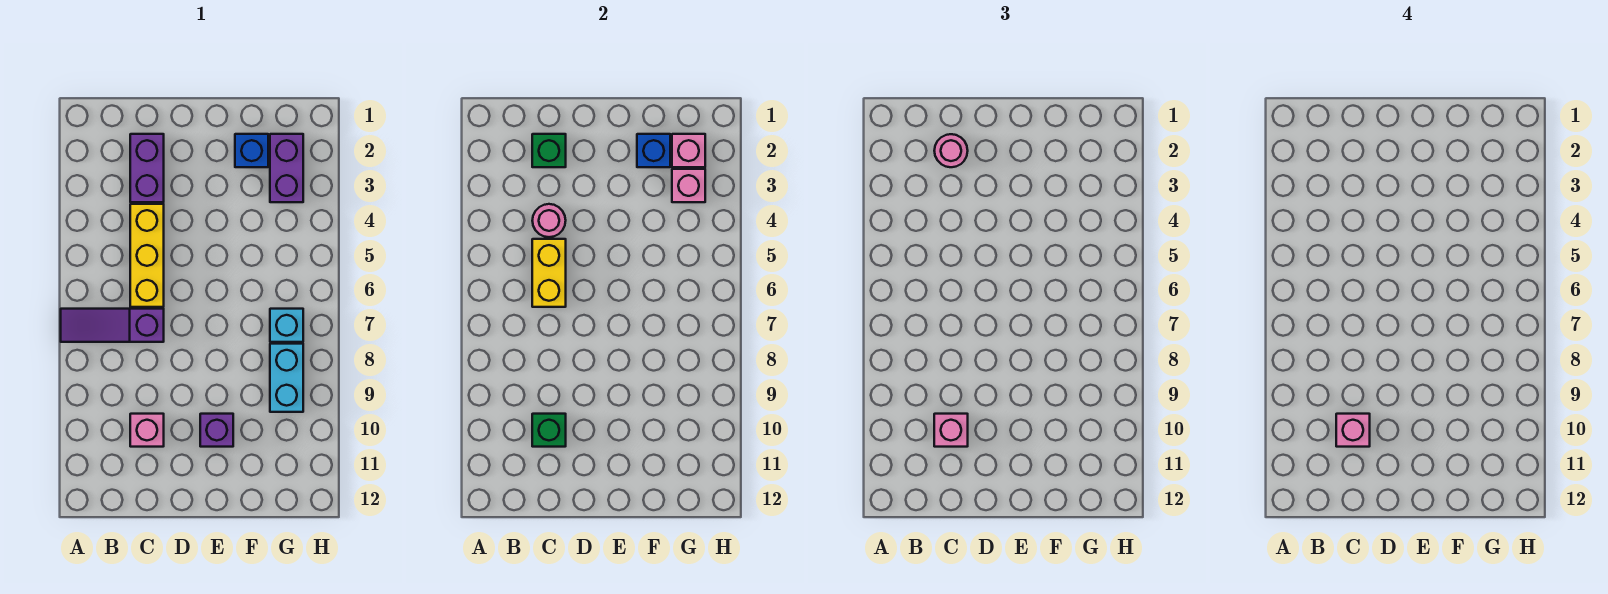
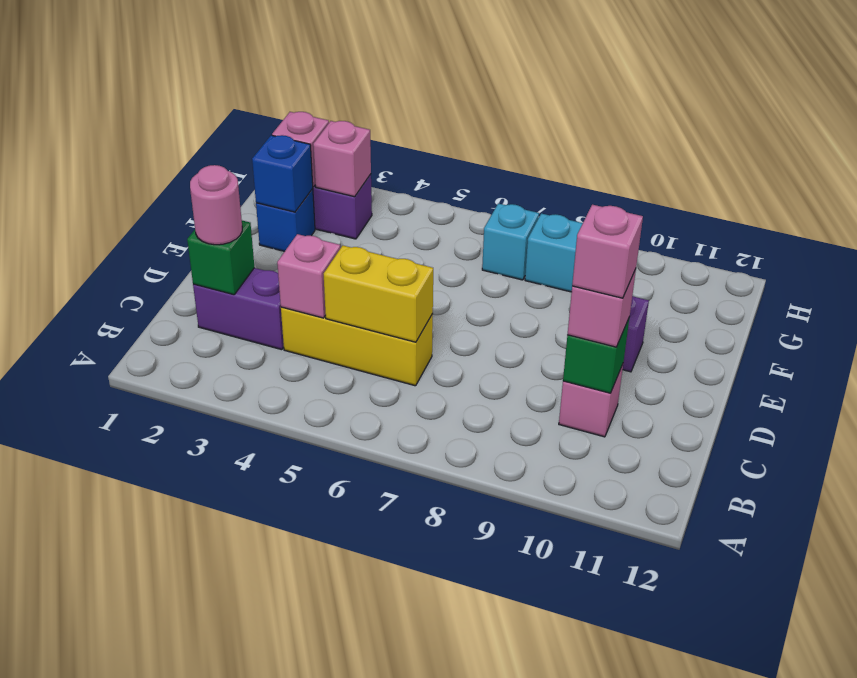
purple 1x3 slope [61,309,164,342] -> none
pink 1x1 round brick [532,204,566,237] -> pink 1x1 brick [277,234,340,318]

